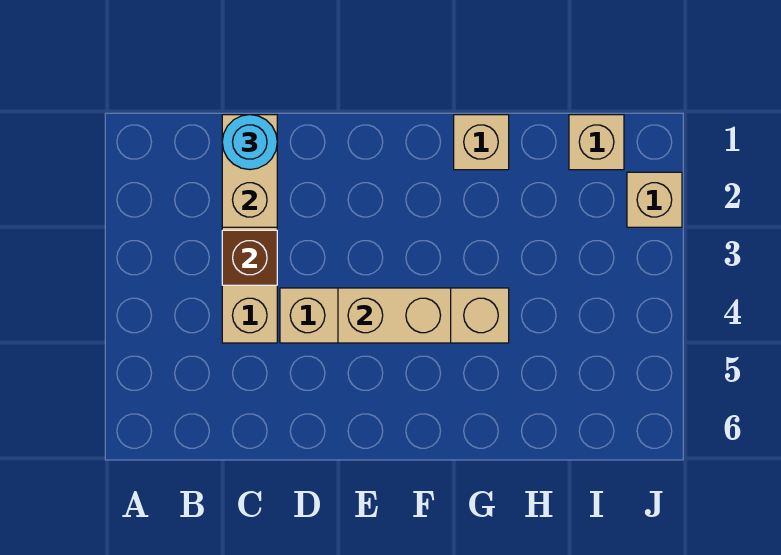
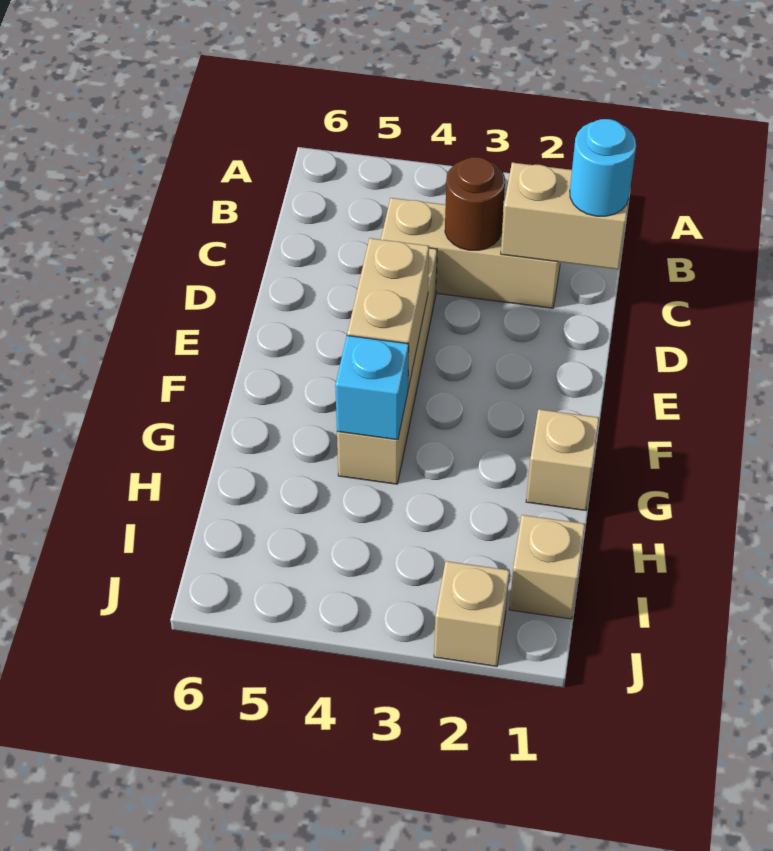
brown 1x1 brick [222,230,277,285] -> brown 1x1 round brick [445,157,505,250]
none -> cyan 1x1 brick [335,336,409,440]

